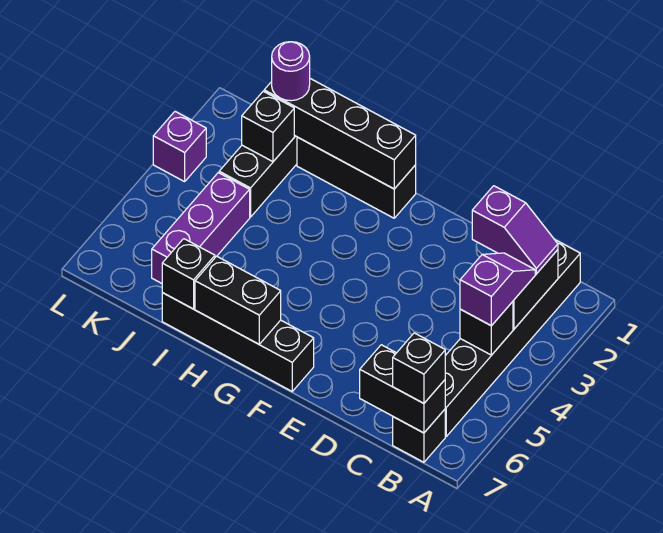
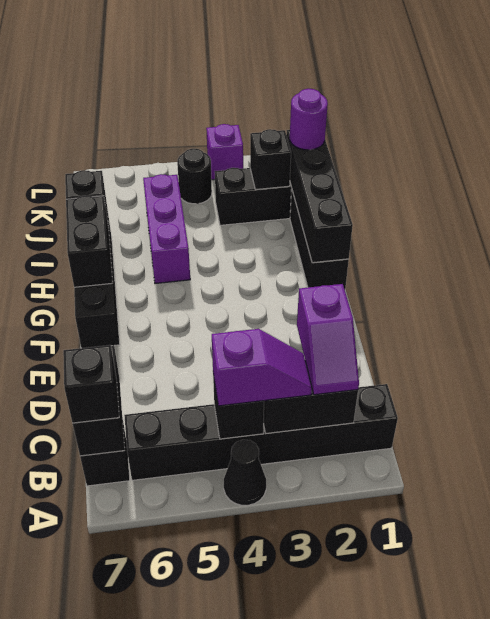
none -> black 1x1 cone [224,440,266,505]
purple 1x3 brick [152,173,250,283] -> purple 1x3 brick turned to [143,174,190,284]
none -> black 1x1 round brick [177,149,212,204]

